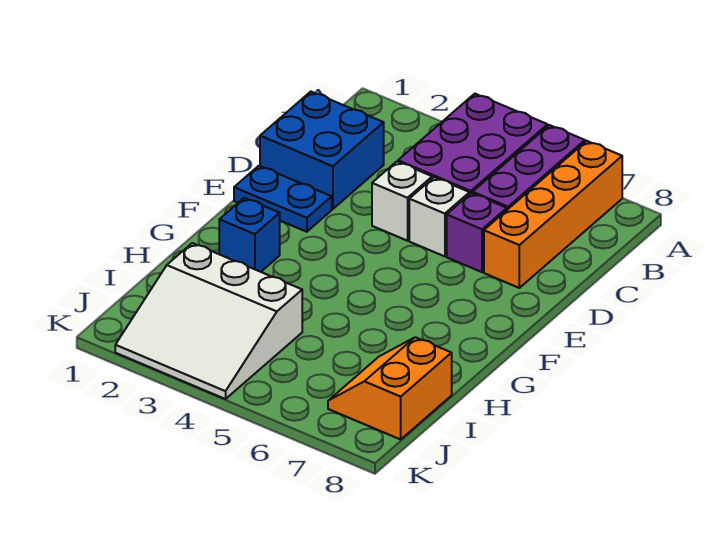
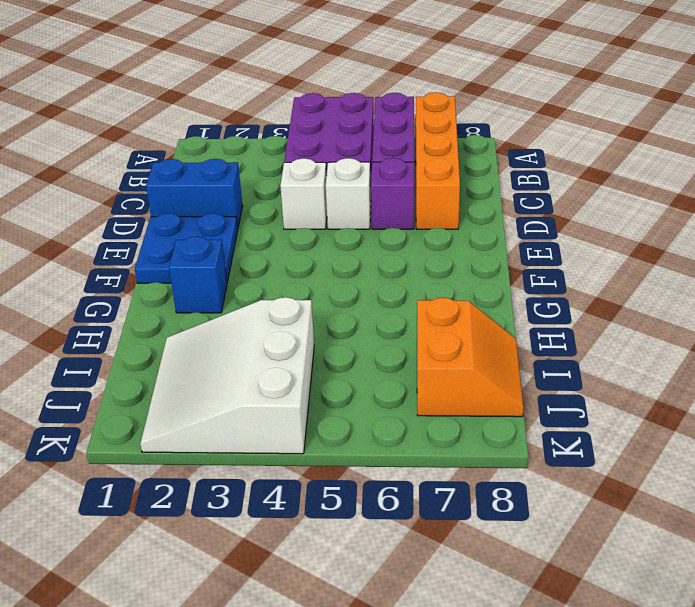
blue 2x2 brick [260,92,384,209] -> blue 1x2 brick [146,159,243,229]
blue 1x2 plate [234,166,332,232] -> blue 2x2 plate [135,213,238,283]
white 3x3 slope [115,243,302,399] -> white 3x3 slope turned to [140,297,314,454]
orange 2x2 slope [328,337,452,439] -> orange 2x2 slope turned to [417,298,524,417]

